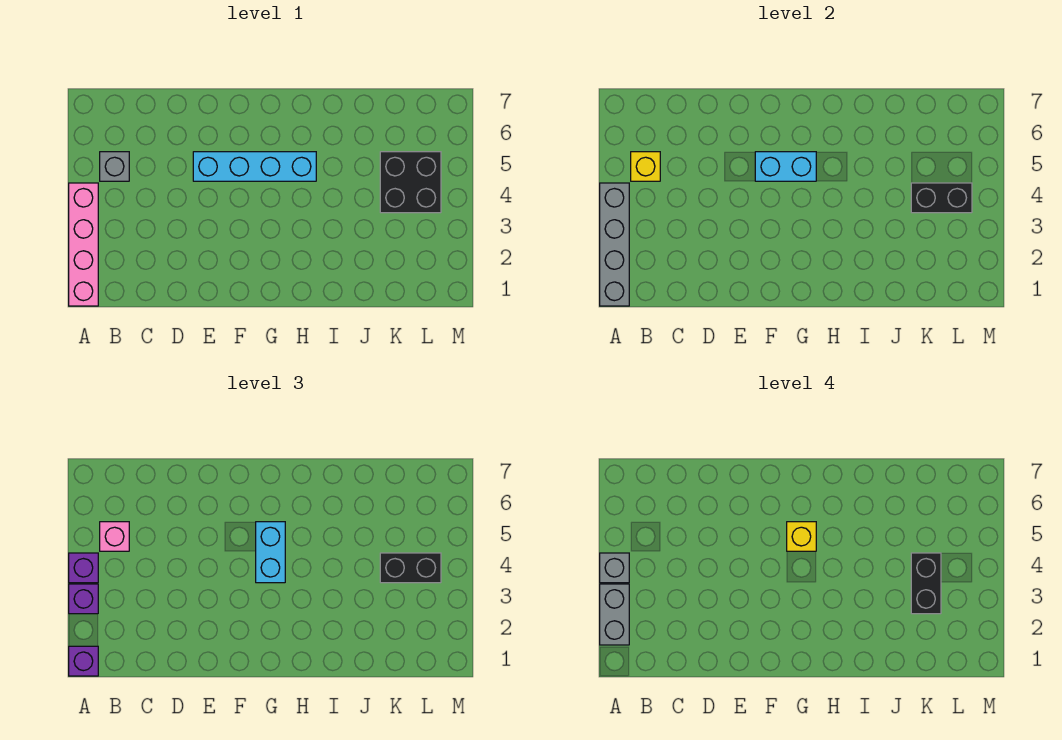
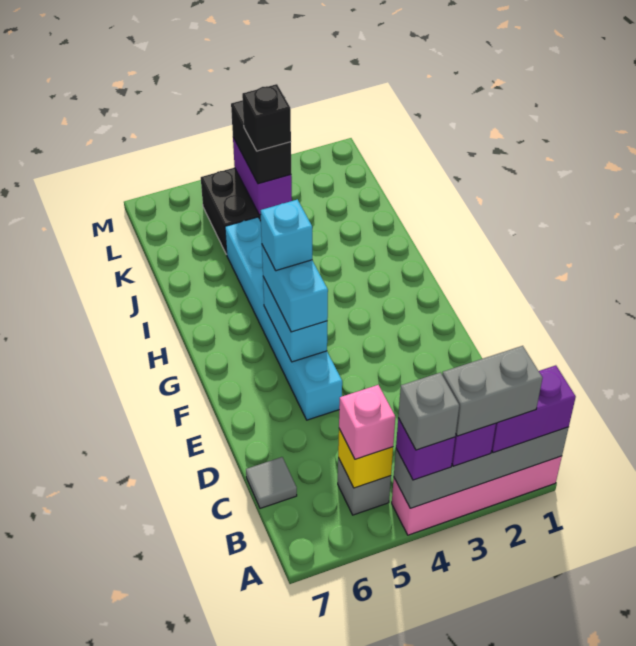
purple 1x1 brick [69,646,98,676] -> purple 1x2 brick [492,365,576,453]
none -> grey 1x1 tile [246,457,297,508]
cyan 1x4 brick [193,152,316,181] -> cyan 1x6 brick [225,217,342,420]
cyan 1x2 brick [256,522,285,583] -> cyan 1x2 brick turned to [262,245,328,332]
yellow 1x1 brick [787,522,816,551] -> cyan 1x1 brick [260,199,312,271]
black 1x2 brick [911,553,941,614] -> black 1x1 brick [242,84,291,151]
black 1x2 brick [911,183,972,213] -> purple 1x2 brick [233,137,292,215]

